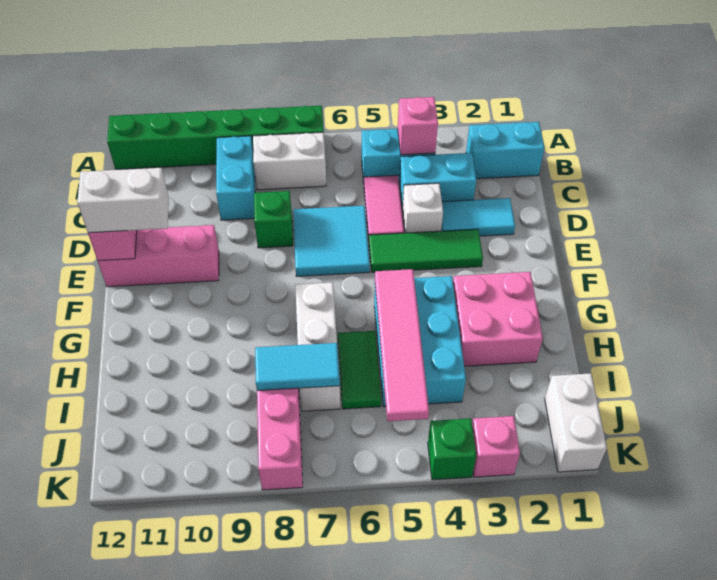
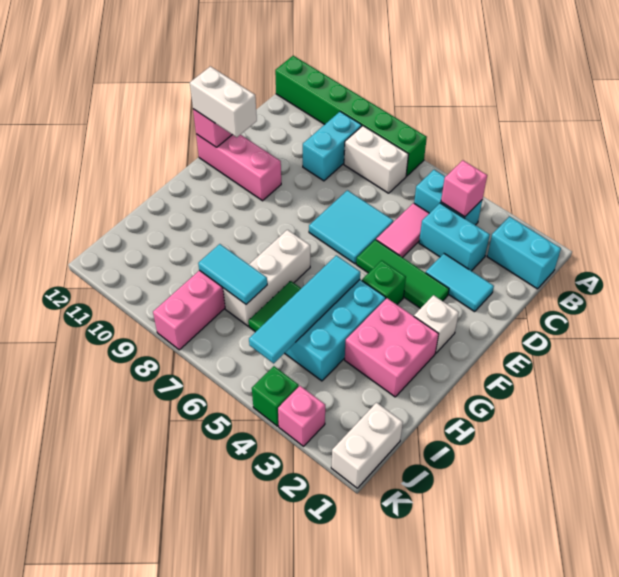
white 1x1 brick [402,183,443,233] -> white 1x1 brick moved to [414,295,459,353]
green 1x1 brick [254,191,293,248] -> green 1x1 brick moved to [362,260,406,305]
pink 1x4 tile [375,269,429,421] -> cyan 1x4 tile [249,255,360,363]

